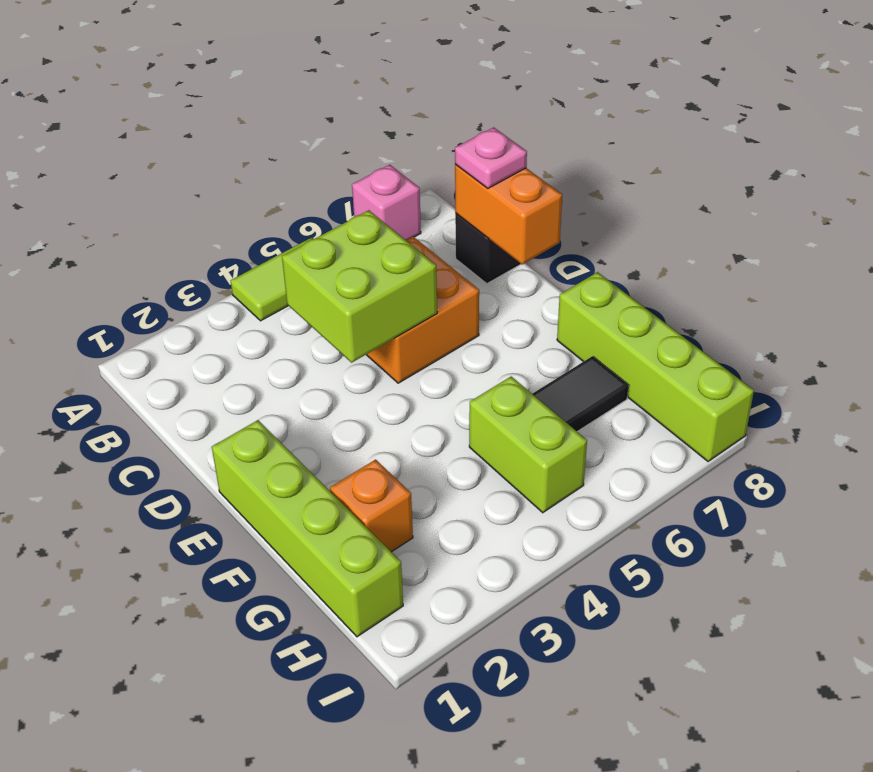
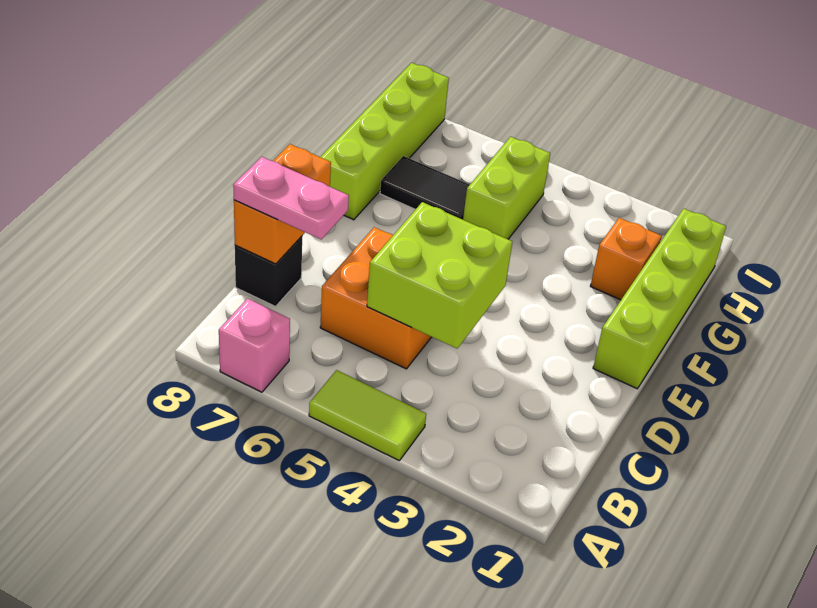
pink 1x1 plate [455,127,527,188] -> pink 1x2 plate [233,157,349,239]

